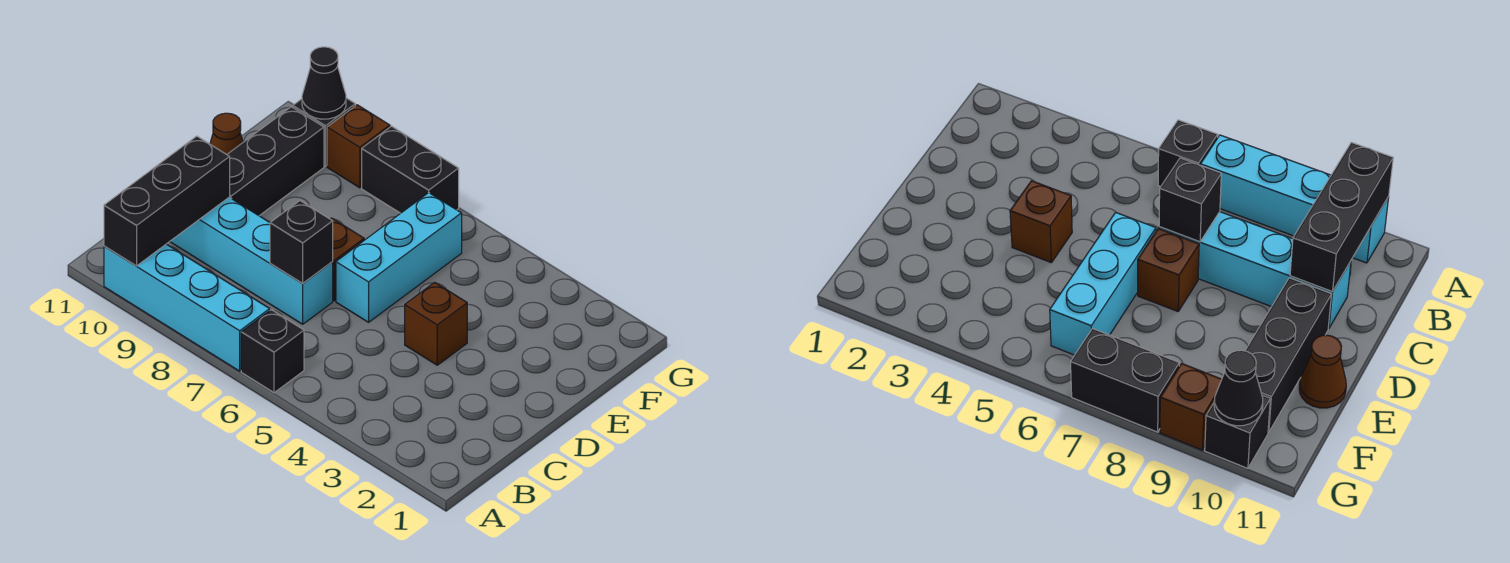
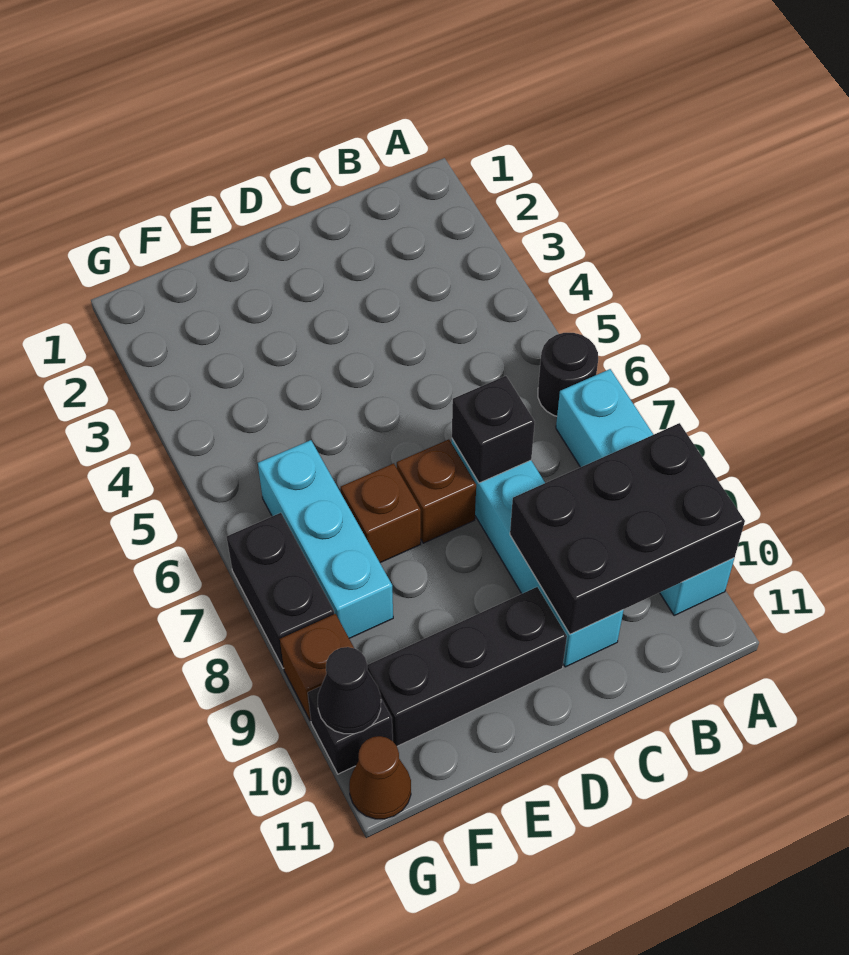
black 1x1 brick [241,310,304,393] -> black 1x1 round brick [538,333,598,416]
black 1x3 brick [104,136,230,266] -> black 2x3 brick [510,423,745,634]
brown 1x1 brick [405,282,467,365] -> brown 1x1 brick moved to [341,463,421,563]
cyan 1x3 brick [336,193,462,322] -> cyan 1x3 brick turned to [258,440,393,638]
brown 1x1 cone [210,113,243,155] -> brown 1x1 cone moved to [349,736,411,819]

